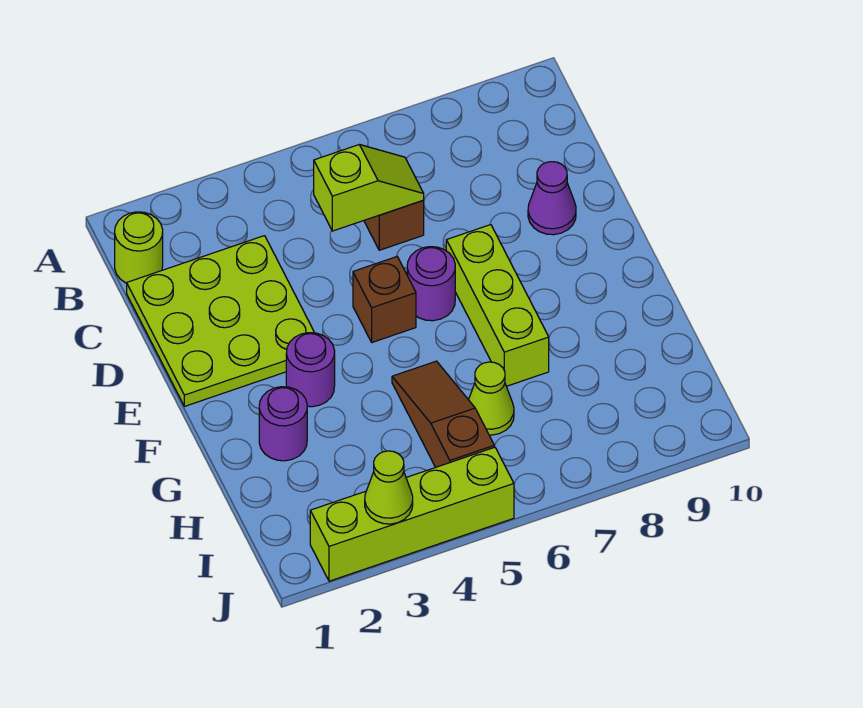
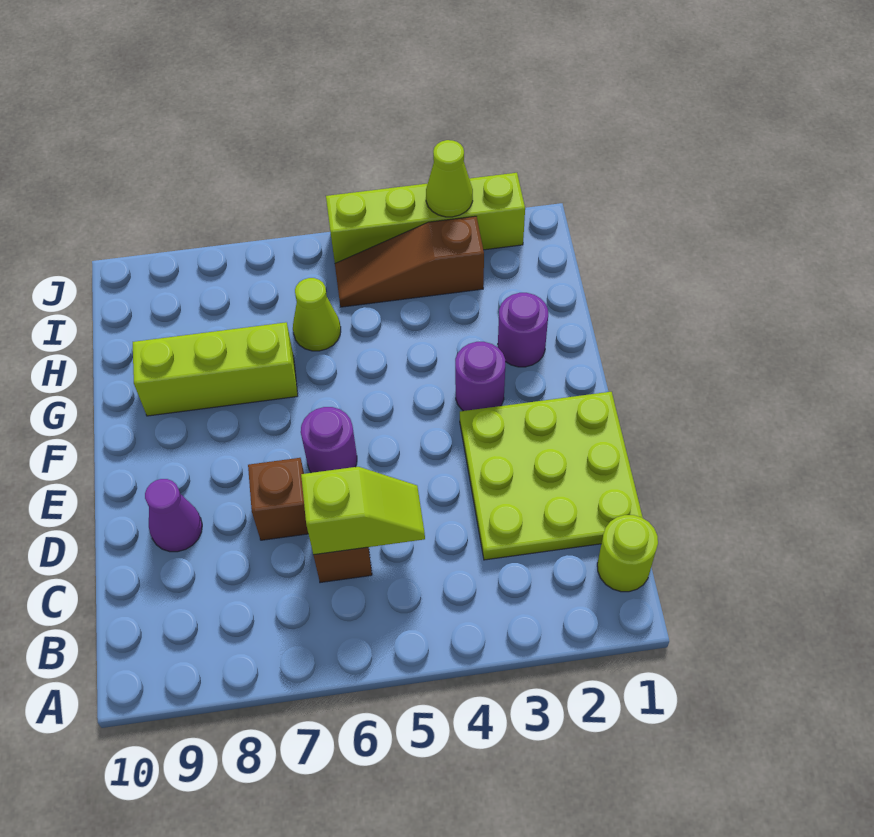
lime 1x2 slope [314,145,424,231] -> lime 1x2 slope turned to [301,467,425,555]
brown 1x1 brick [353,257,416,342] -> brown 1x1 brick moved to [248,458,308,540]
lime 1x3 brick [446,225,549,386] -> lime 1x3 brick turned to [133,322,298,416]
brown 1x3 slope [392,361,494,467] -> brown 1x3 slope turned to [335,216,484,307]

